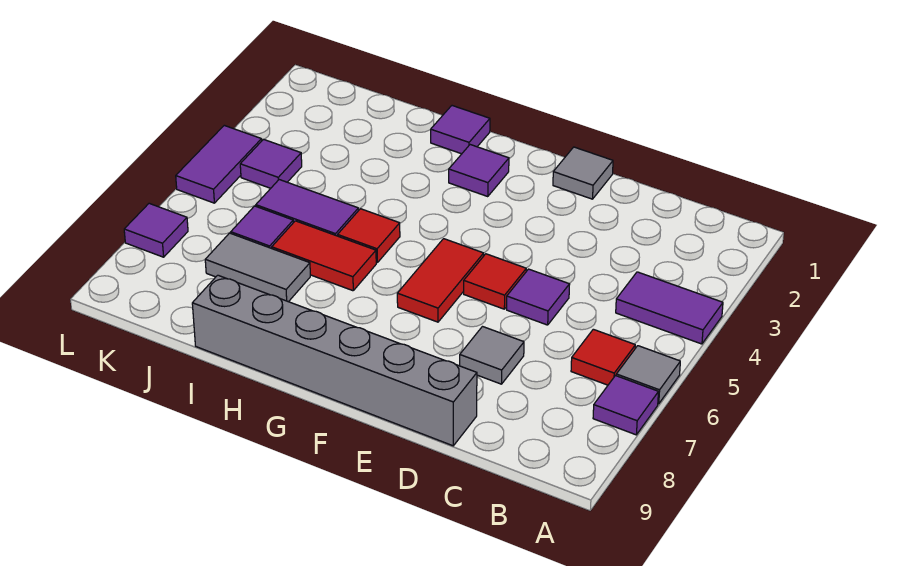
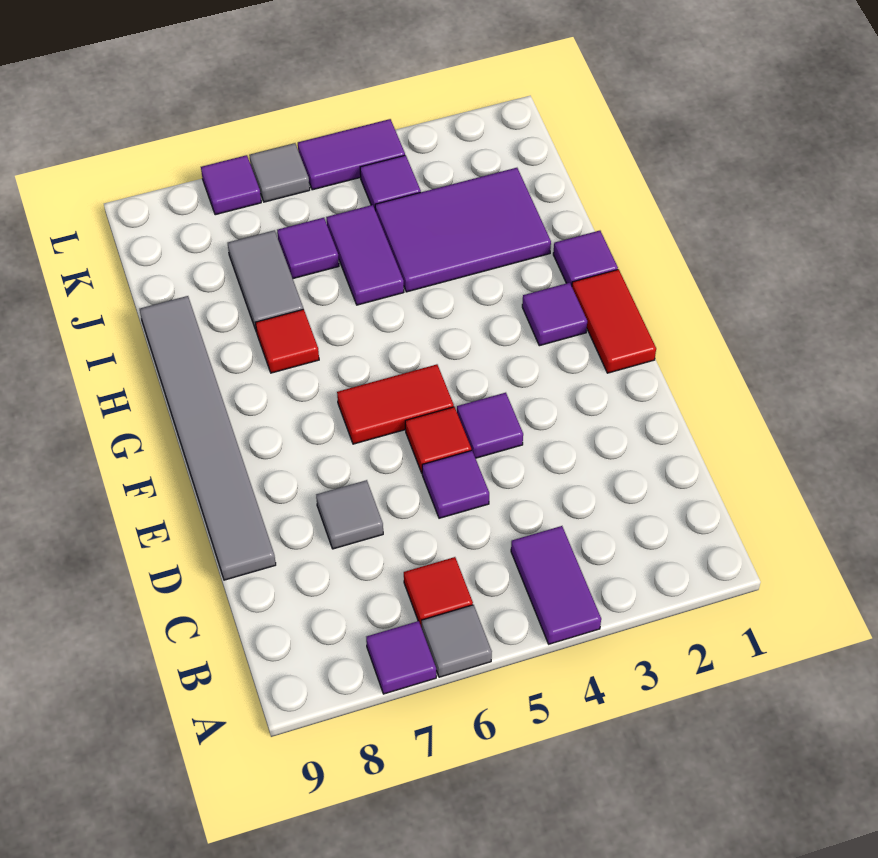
grey 1x6 brick [192,275,477,446] -> grey 1x6 tile [140,296,276,580]
grey 1x1 tile [553,147,613,199] -> grey 1x1 tile moved to [249,143,310,202]
none -> purple 1x1 tile [457,393,523,458]
red 1x1 tile [338,209,400,263] -> red 1x1 tile moved to [255,309,319,373]
red 1x2 tile [272,221,376,291] -> red 1x2 tile moved to [572,269,656,373]
none -> purple 2x3 tile [375,168,551,292]

